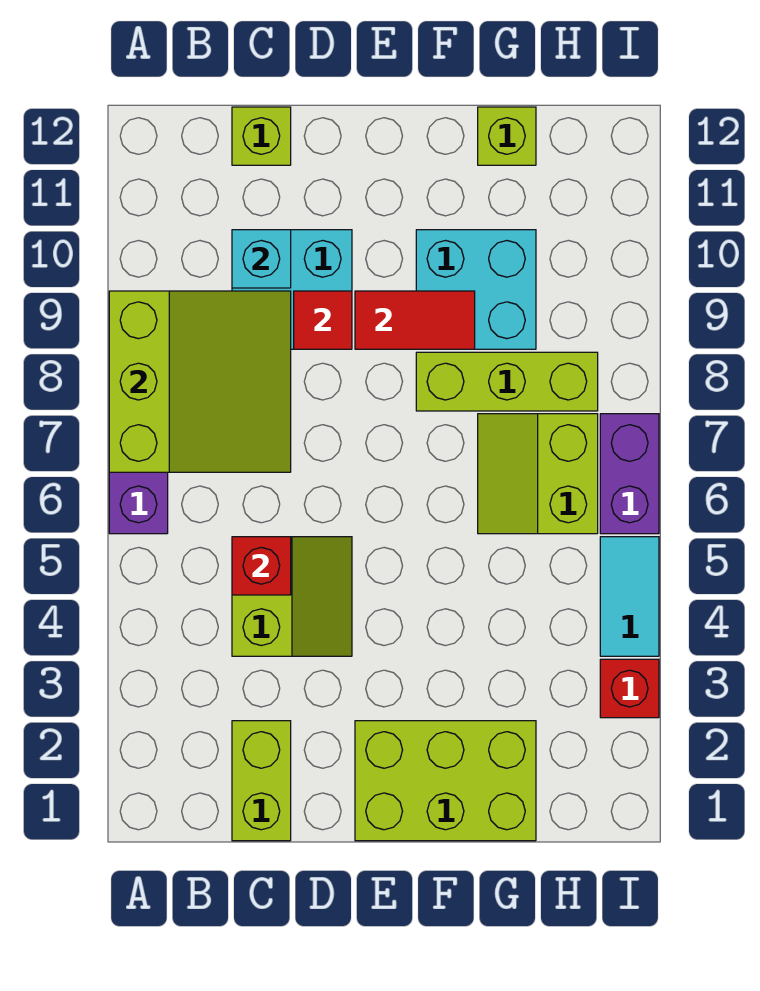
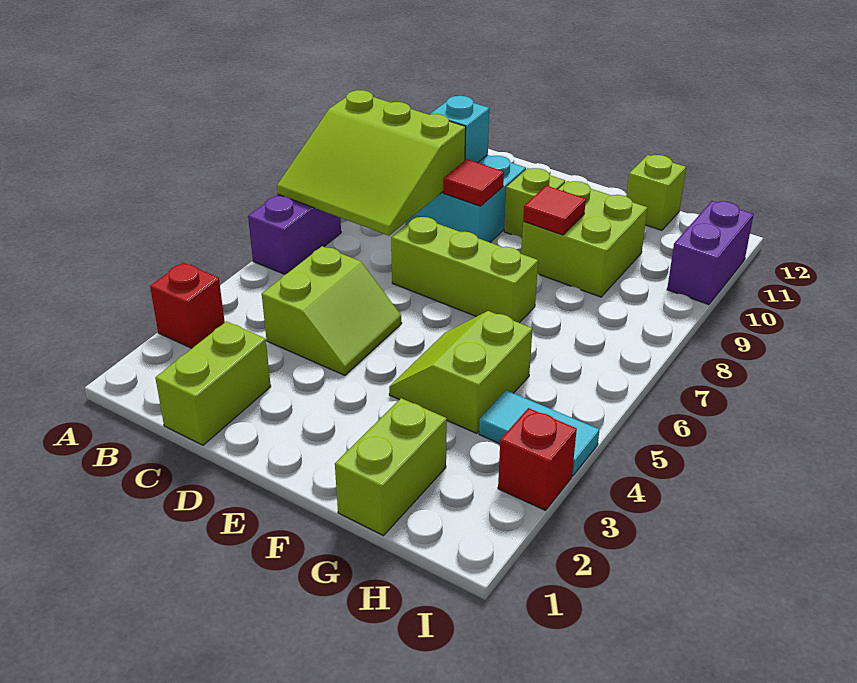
lime 3x3 slope [109,291,291,472] -> lime 3x3 slope turned to [277,90,466,236]
red 1x1 brick [232,537,291,595] -> red 1x1 brick moved to [150,263,225,348]
lime 1x1 brick [232,107,291,165] -> lime 1x1 brick moved to [504,168,565,238]
lime 2x3 brick [355,721,536,841] -> lime 1x2 brick [335,398,447,536]
red 1x2 tile [355,291,475,349] -> red 1x1 tile [523,186,586,235]
lime 1x3 brick [416,352,598,411] -> lime 1x3 brick moved to [391,216,538,323]
cyan 2x2 brick [416,230,536,349] -> lime 2x2 brick [521,181,648,297]
lime 2x2 slope [478,414,598,534] -> lime 2x2 slope moved to [389,311,532,433]
cyan 1x2 tile [600,537,659,656] -> cyan 1x2 tile turned to [479,390,599,476]
purple 1x2 brick [600,414,659,534] -> purple 1x2 brick moved to [667,201,754,305]

